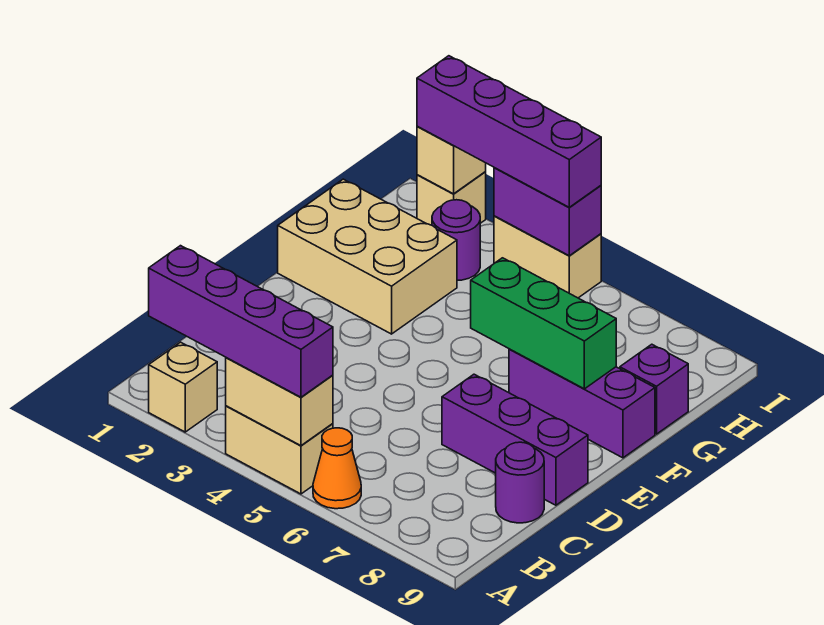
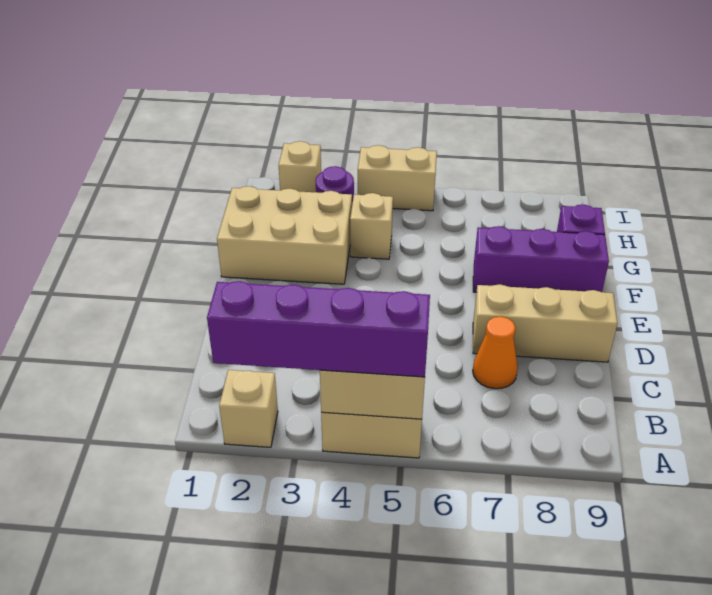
orange 1x1 cone [313,428,361,509] -> orange 1x1 cone moved to [473,316,518,389]
purple 1x1 round brick [496,442,544,523] -> none
purple 1x3 brick [442,374,588,505] -> tan 1x3 brick [473,285,617,362]
green 1x3 brick [471,258,616,389] -> none
tan 1x1 brick [417,126,486,194] -> tan 1x1 brick moved to [350,193,393,259]
purple 1x4 brick [417,56,601,207] -> none
purple 1x2 brick [494,168,601,256] -> none

